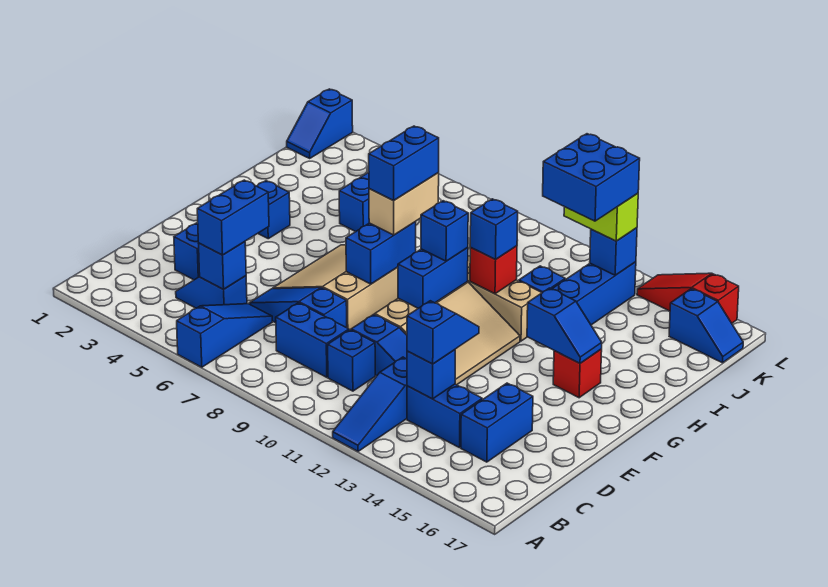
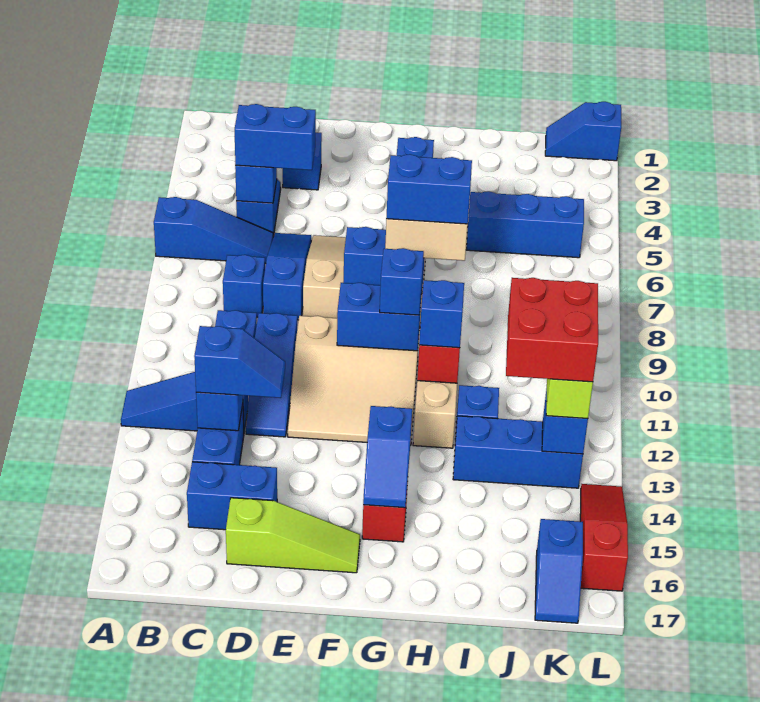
blue 1x2 brick [276,303,349,377] -> blue 1x1 brick [223,255,265,317]
none -> lime 1x3 slope [226,498,360,573]
blue 2x2 brick [543,134,640,221] -> red 2x2 brick [506,278,598,382]

